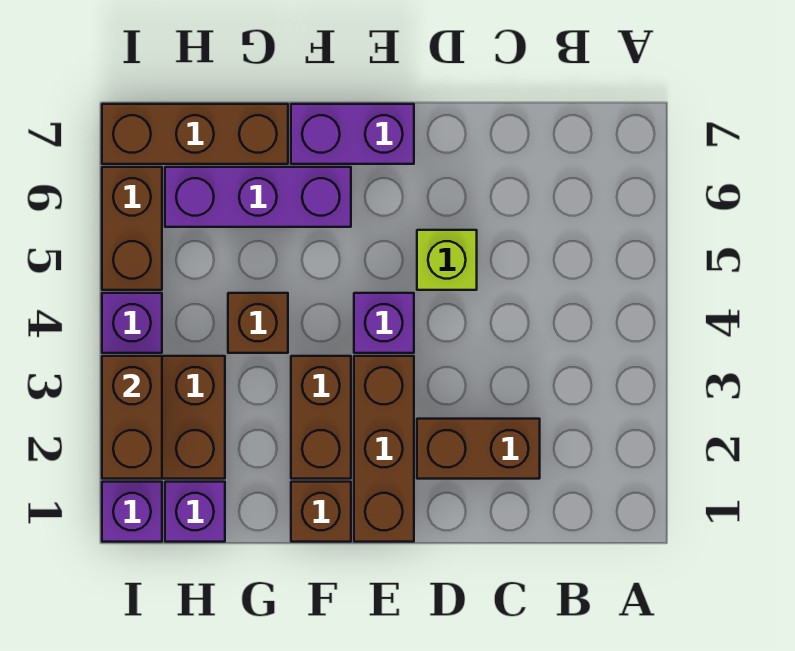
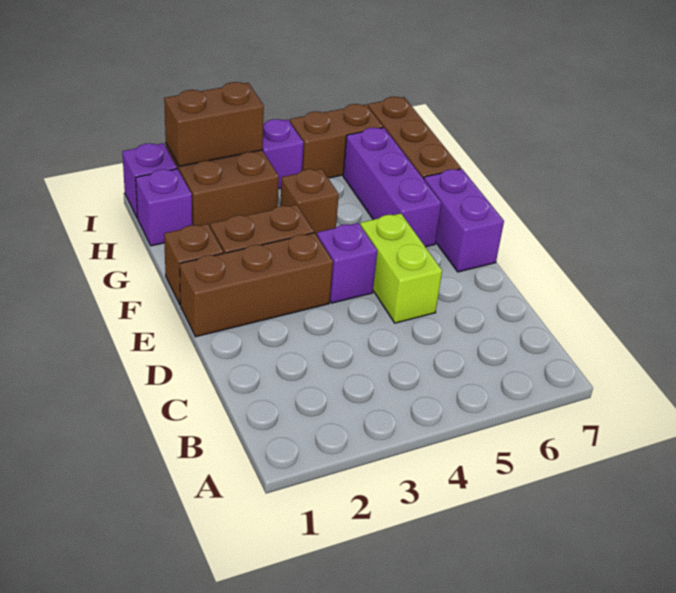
brown 1x2 brick [417,419,540,479] -> none
lime 1x1 brick [417,230,477,290] -> lime 1x2 brick [360,213,442,323]

